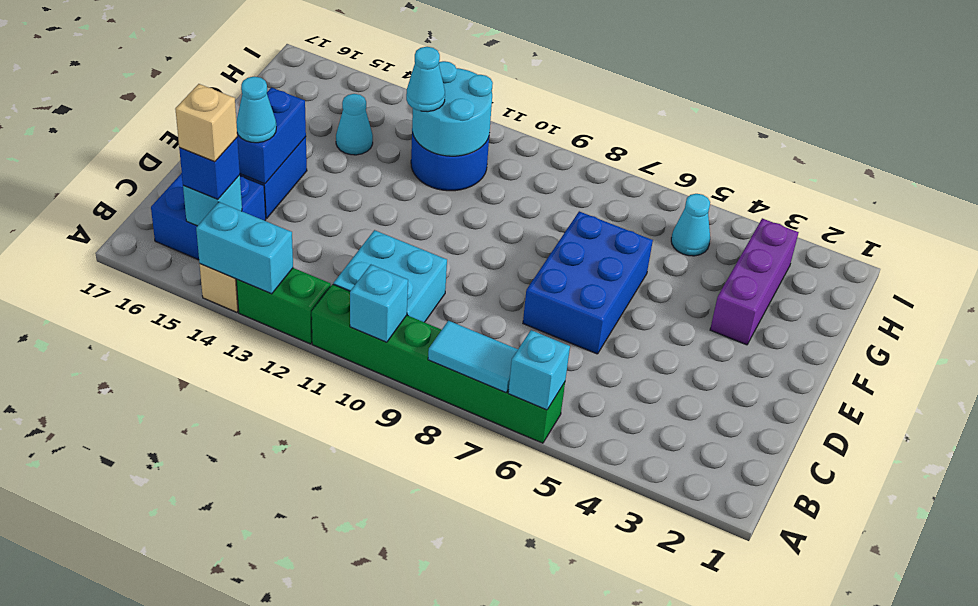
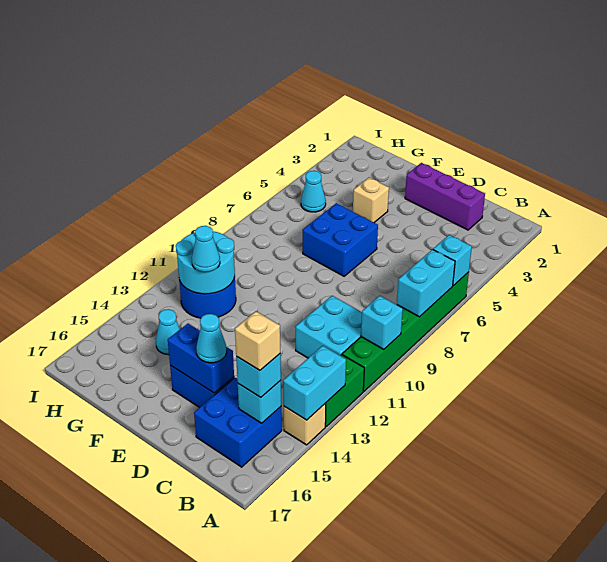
cyan 1x2 tile [428,321,518,393] -> cyan 1x2 brick [397,250,455,317]
blue 1x1 brick [179,138,240,199] -> cyan 1x1 brick [236,354,281,397]
blue 2x3 brick [523,211,653,354] -> blue 2x2 brick [303,203,378,276]
purple 1x3 brick [710,218,799,345] -> purple 1x3 brick moved to [405,163,485,230]
none -> tan 1x1 brick [353,178,389,222]

